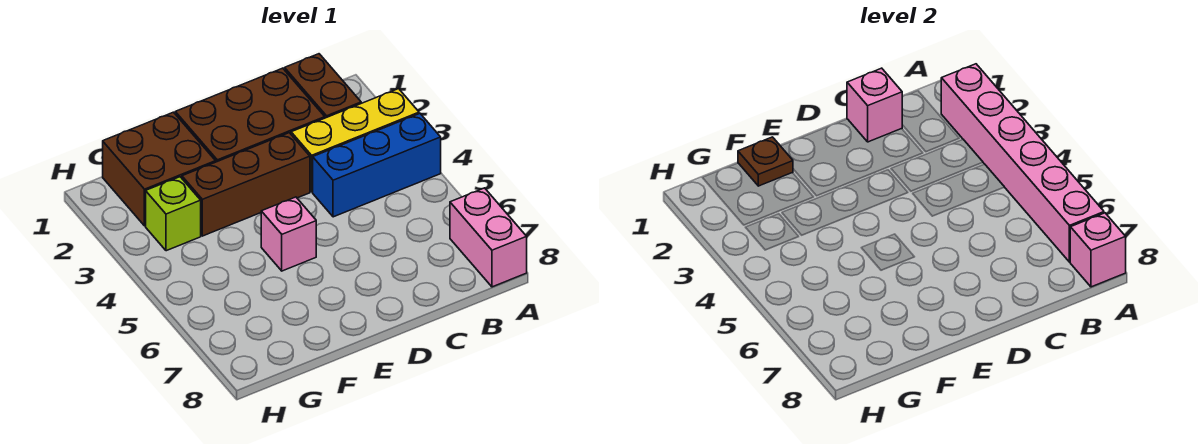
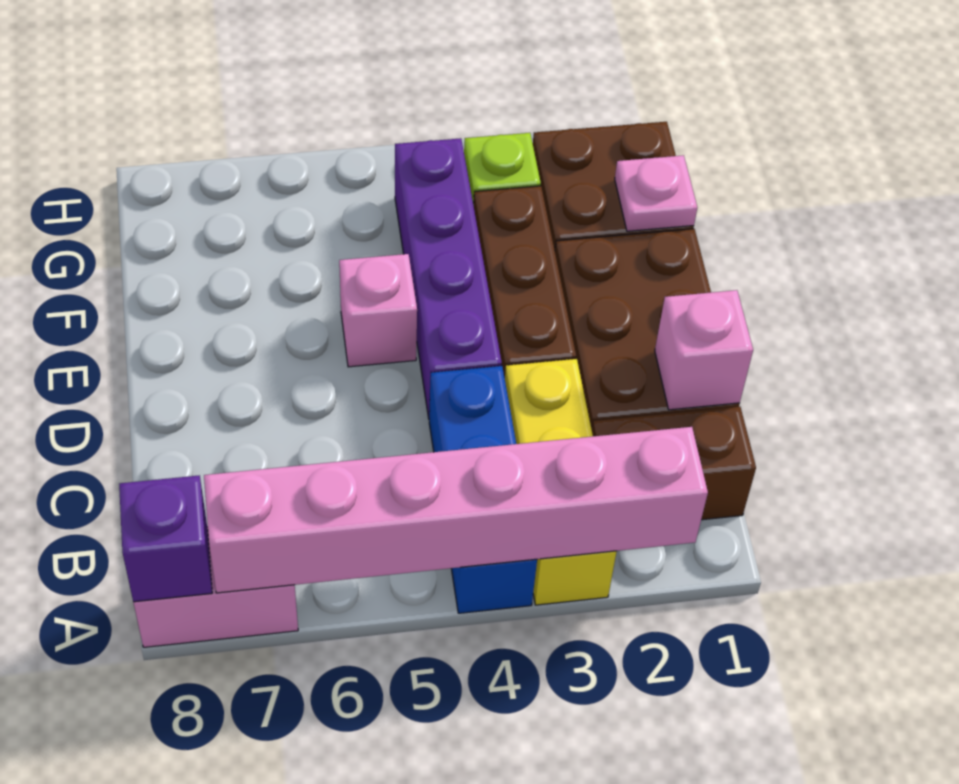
pink 1x1 brick [1070,213,1126,287] -> purple 1x1 brick [119,475,212,602]
none -> purple 1x4 brick [395,138,502,418]
brown 1x1 plate [738,137,793,186] -> pink 1x1 plate [615,155,697,231]

